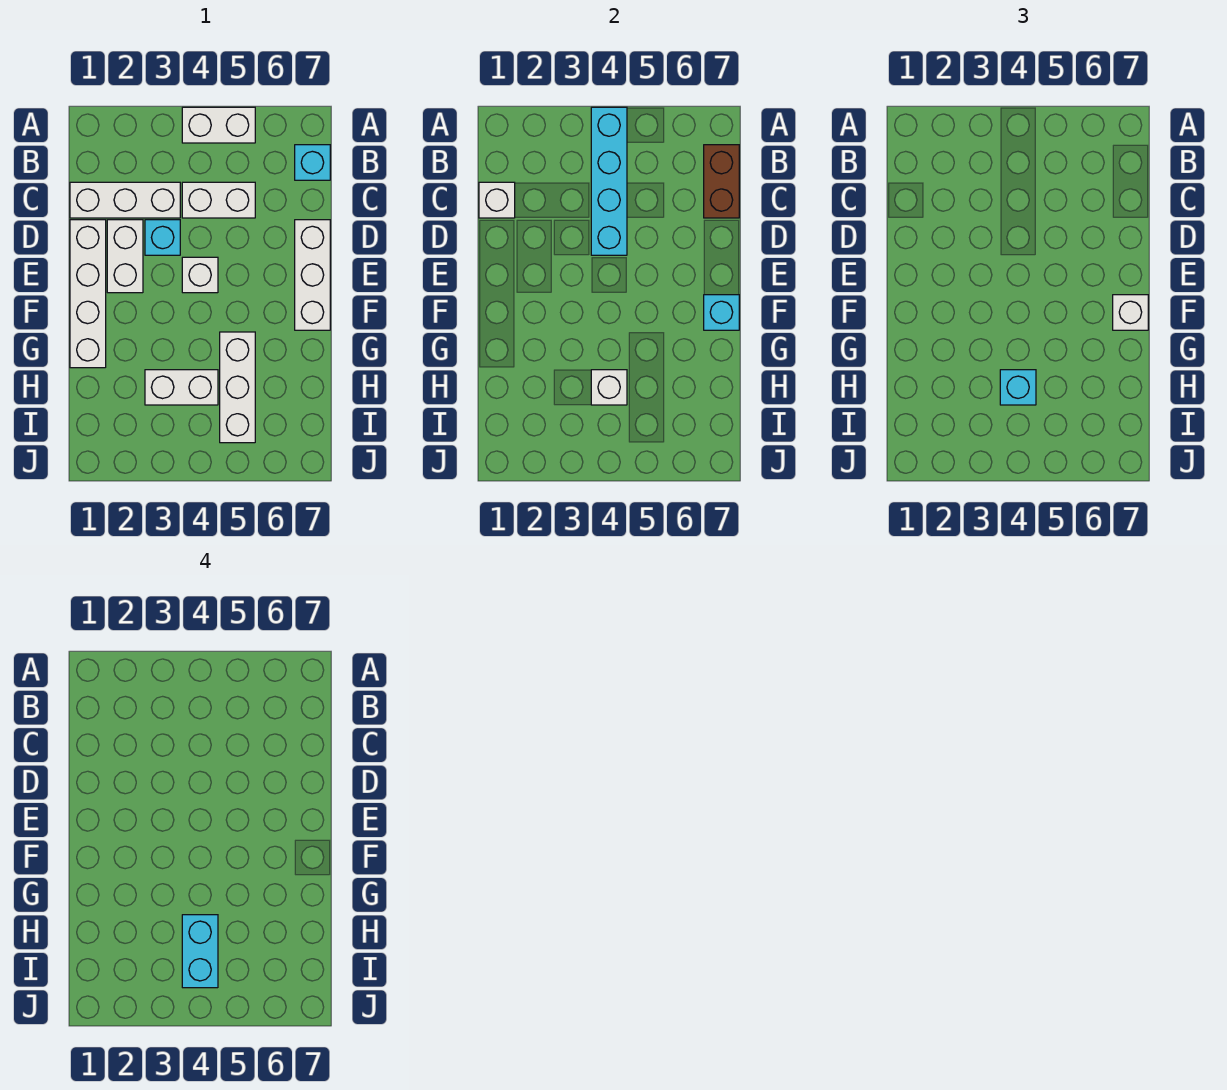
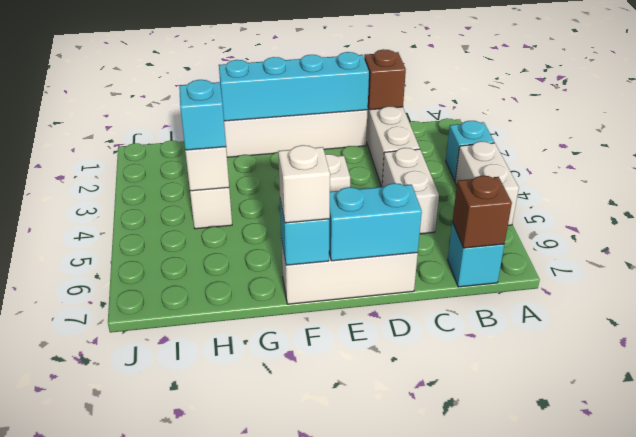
cyan 1x4 brick [591,107,627,255] -> cyan 1x4 brick moved to [219,52,369,121]
brown 1x2 brick [704,145,739,218] -> brown 1x1 brick [452,176,512,248]
white 1x1 brick [479,182,515,218] -> brown 1x1 brick [364,49,406,110]
white 1x2 brick [107,220,143,293] -> none
cyan 1x1 brick [145,220,180,255] -> cyan 1x1 brick moved to [446,121,494,181]
white 1x3 brick [220,332,255,443] -> none
cyan 1x2 brick [182,915,218,988] -> cyan 1x2 brick moved to [329,183,422,261]

